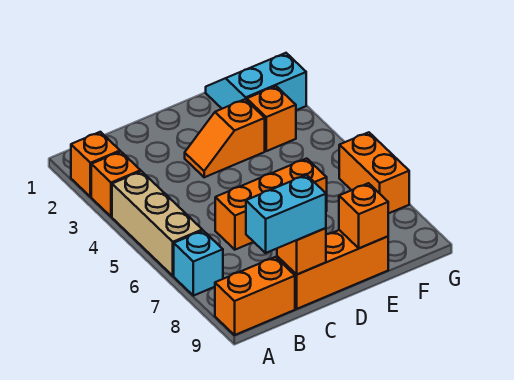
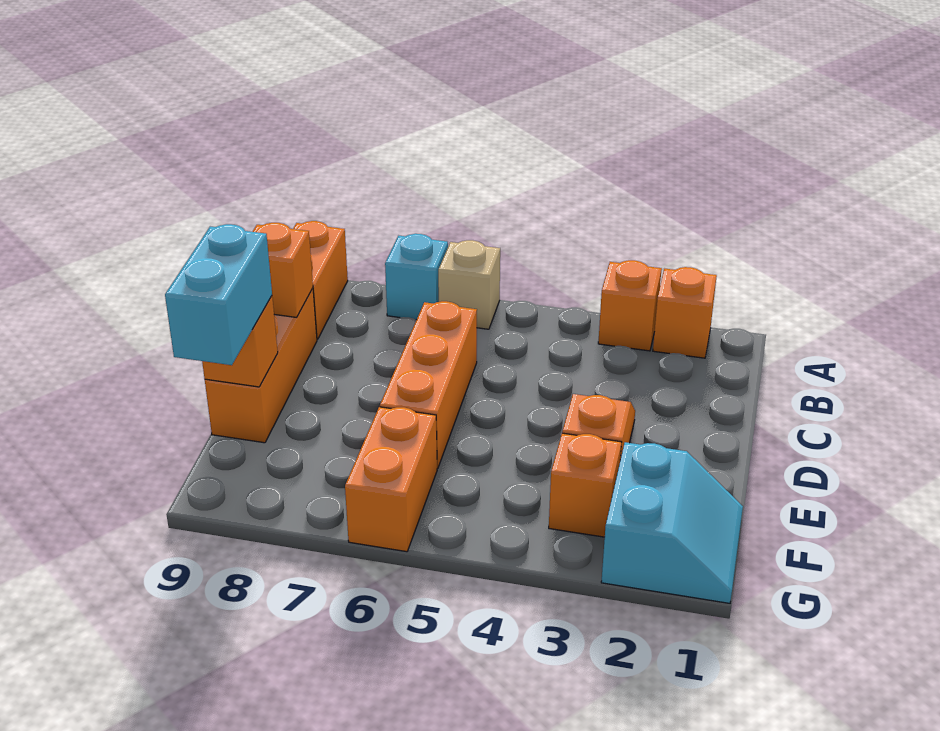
tan 1x3 brick [112,171,202,276] -> tan 1x1 brick [438,240,500,329]
cyan 1x2 brick [246,175,326,253] -> cyan 1x2 brick moved to [165,224,272,365]
orange 1x2 brick [339,132,409,214] -> orange 1x2 brick turned to [345,407,437,552]

